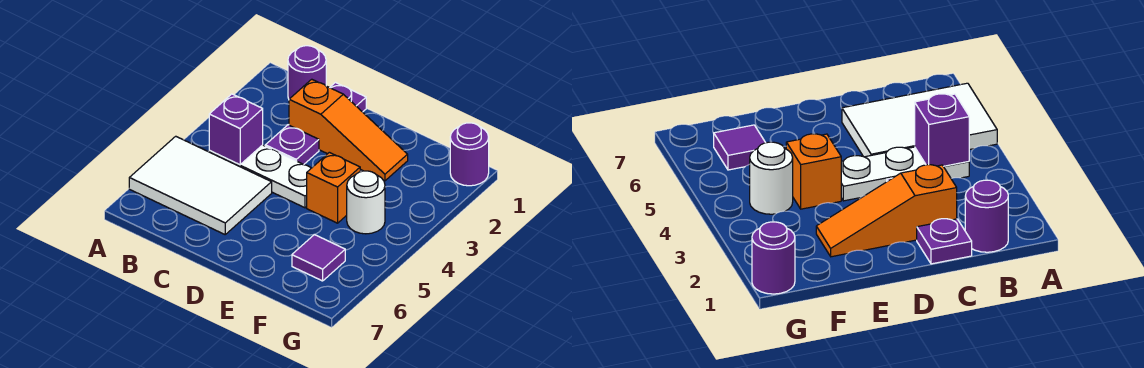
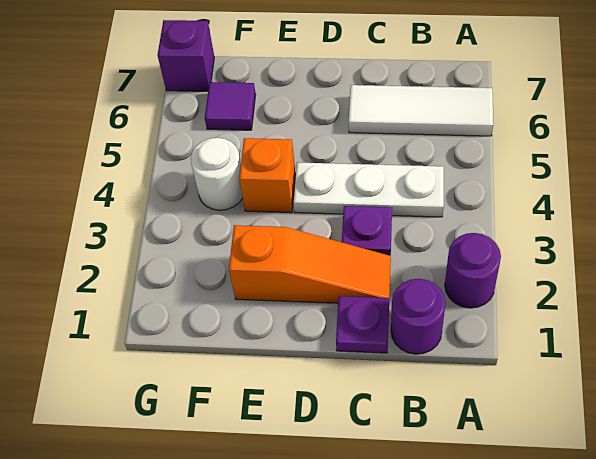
white 2x3 tile [129,136,272,234] -> white 1x3 tile [349,85,493,136]
purple 1x1 brick [209,94,263,165] -> purple 1x1 brick moved to [158,20,214,91]
orange 1x3 slope [289,79,408,181] -> orange 1x3 slope turned to [229,225,391,303]
purple 1x1 round brick [450,123,489,186] -> purple 1x1 round brick moved to [445,233,501,308]

